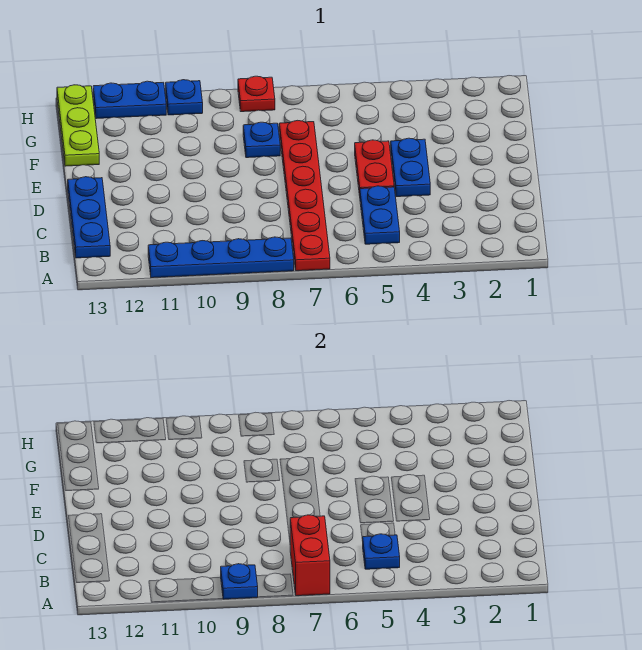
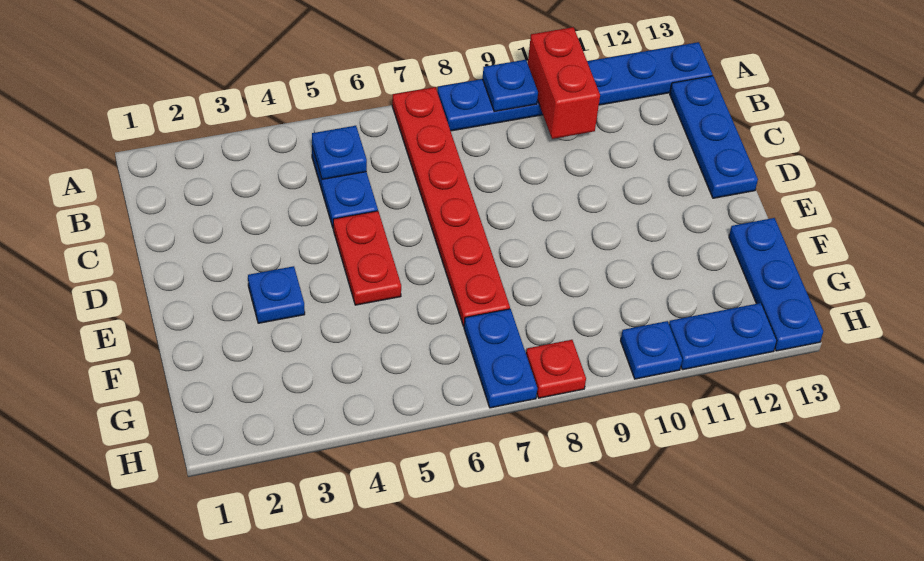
red 1x2 brick [290,515,330,596] -> red 1x2 brick moved to [528,27,600,139]
blue 1x4 plate [148,237,294,278] -> blue 1x6 plate [437,42,713,131]
blue 1x2 plate [391,138,430,197] -> blue 1x2 plate moved to [464,309,537,408]
blue 1x1 plate [243,122,280,158] -> blue 1x1 plate moved to [248,266,305,323]
lime 1x3 plate [57,85,99,166] -> blue 1x3 plate [729,218,823,351]

